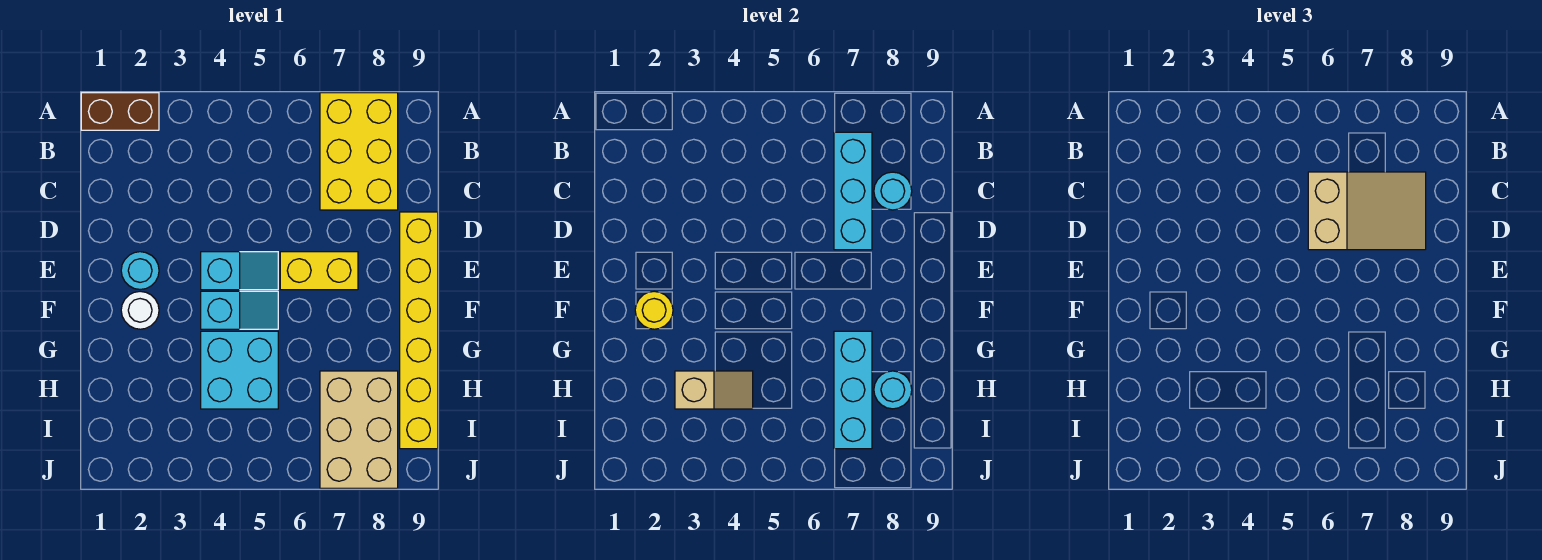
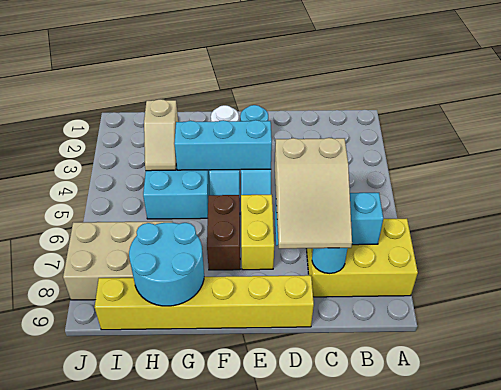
brown 1x2 brick [81,93,159,130] -> brown 1x2 brick moved to [207,195,240,270]
yellow 1x1 round brick [635,291,673,329] -> none
cyan 1x3 brick [834,331,872,449] -> cyan 1x3 brick moved to [174,120,272,170]
cyan 1x1 round brick [874,371,912,409] -> cyan 2x2 round brick [129,222,204,306]

